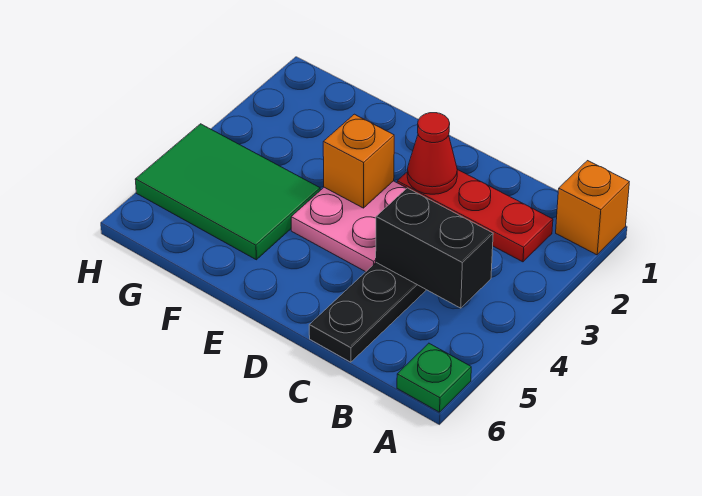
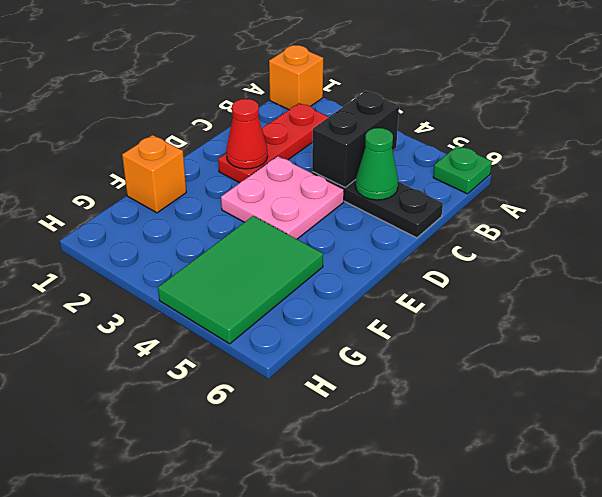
none -> green 1x1 cone [355,128,398,200]
orange 1x1 brick [323,114,394,208] -> orange 1x1 brick moved to [122,135,186,213]

